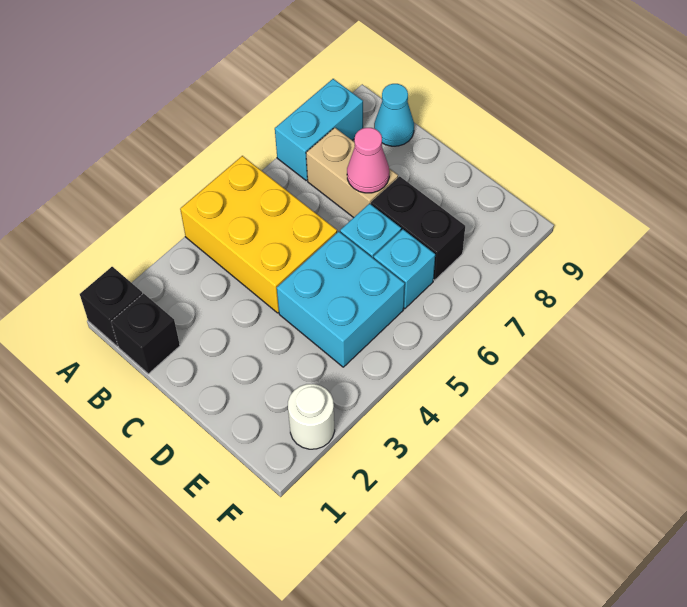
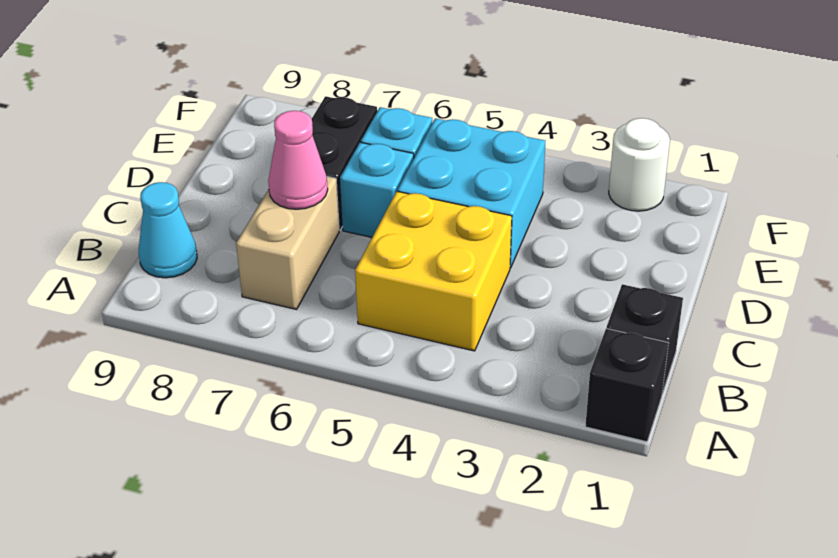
yellow 2x3 brick [180,156,337,313] -> yellow 2x2 brick [355,191,512,351]
cyan 1x2 brick [275,79,363,180] -> none

